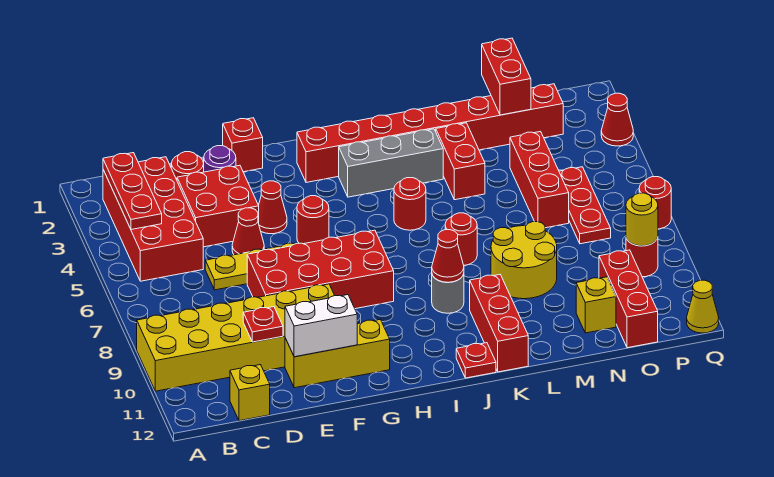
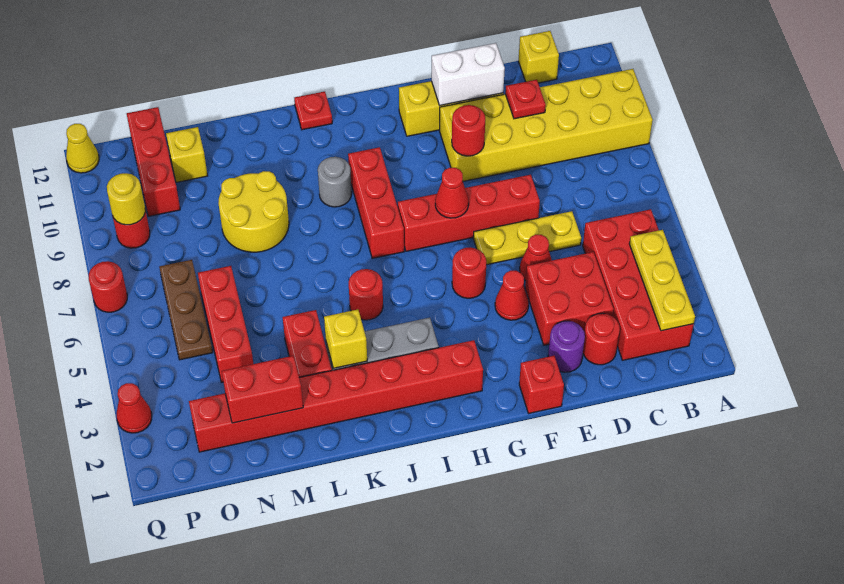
red 1x3 plate [103,153,162,230] -> yellow 1x3 plate [629,230,695,331]
red 2x4 brick [247,230,394,309] -> red 1x4 brick [398,175,540,251]
red 1x1 cone [432,230,464,282] -> red 1x1 cone moved to [435,168,469,218]
none -> yellow 1x1 brick [324,310,367,368]
red 1x1 round brick [445,213,477,265] -> red 1x1 round brick moved to [452,105,485,156]
red 1x3 brick [470,275,528,372] -> red 1x3 brick moved to [348,147,404,258]
red 1x2 brick [482,38,531,115] -> red 1x2 brick turned to [222,356,303,423]
red 1x3 plate [559,167,611,244] -> brown 1x3 plate [159,260,213,360]

